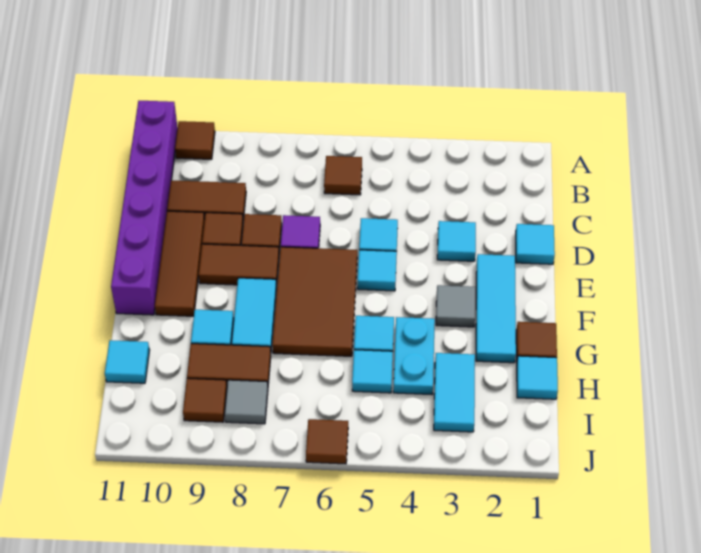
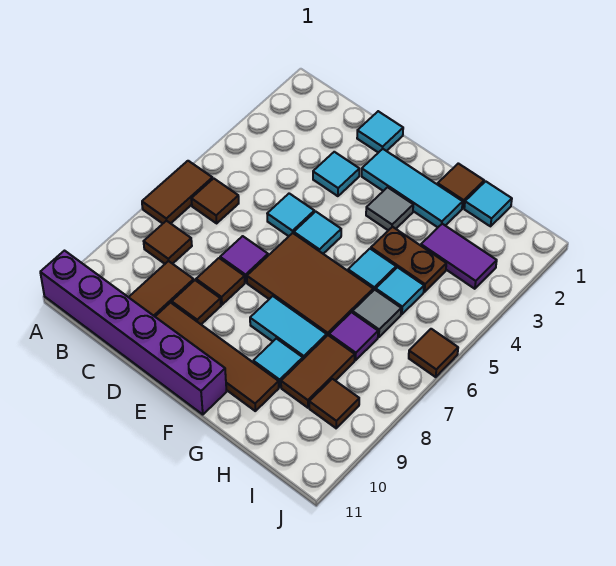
brown 1x1 tile [175,121,215,159] -> brown 1x1 tile moved to [144,221,192,264]
brown 1x3 tile [155,211,205,316] -> brown 1x4 tile [155,303,279,411]
brown 1x2 tile [199,244,279,285] -> brown 1x2 tile moved to [142,161,213,224]
cyan 1x2 plate [393,317,435,395] -> brown 1x2 plate [371,227,446,292]
cyan 1x2 tile [434,353,475,432] -> purple 1x2 tile [421,224,497,289]
none -> purple 1x1 tile [329,312,378,360]
cyan 1x1 tile [105,340,150,383] -> none
grey 1x1 tile [225,380,268,424] -> grey 1x1 tile moved to [353,290,401,337]

